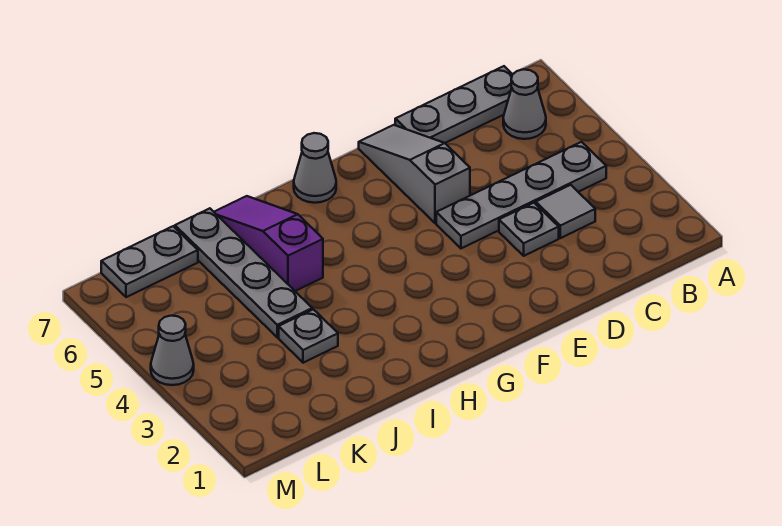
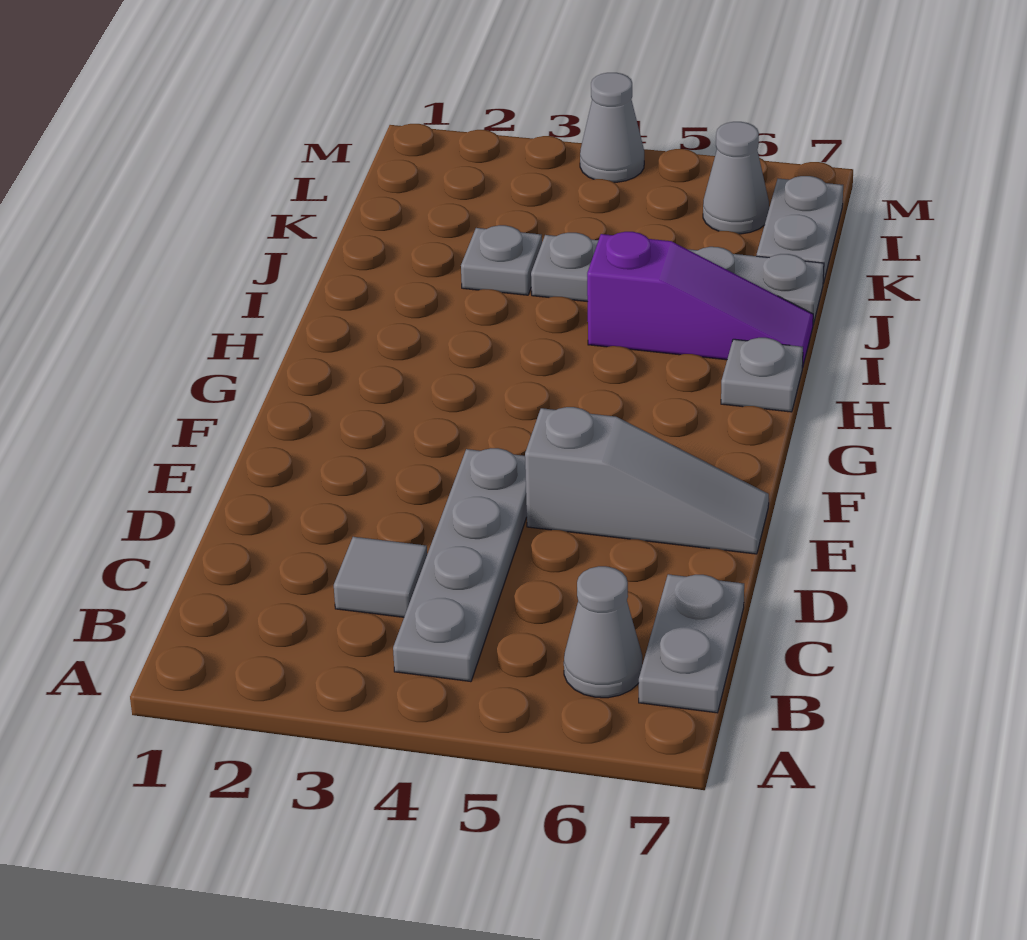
grey 1x3 plate [395,66,513,143] -> grey 1x2 plate [639,574,744,713]
grey 1x1 plate [499,203,559,256] -> grey 1x1 plate moved to [721,338,803,412]
grey 1x1 cone [294,133,336,203] -> grey 1x1 cone moved to [703,122,769,234]

